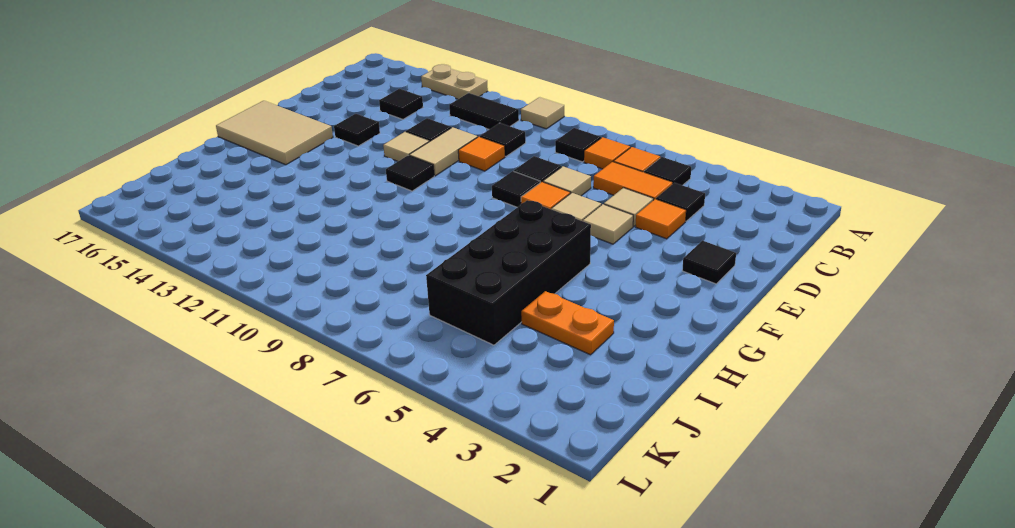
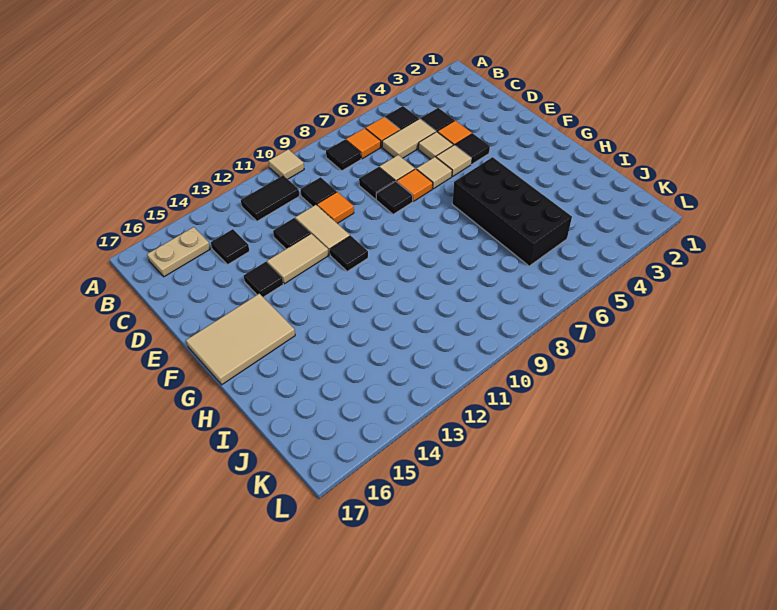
tan 1x2 plate [421,64,488,99] -> tan 1x2 plate moved to [147,227,210,277]
orange 1x2 tile [593,162,673,199] -> tan 1x2 tile [382,119,436,158]
black 1x1 tile [682,241,736,284] -> black 1x1 tile moved to [455,134,490,164]
tan 1x1 tile [383,132,430,161] -> tan 1x2 tile [267,234,328,284]
orange 1x2 plate [521,291,614,355] -> none

